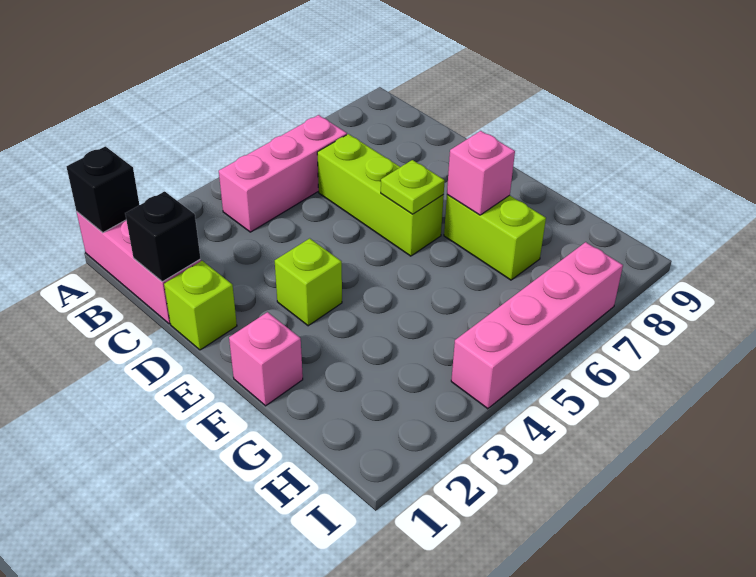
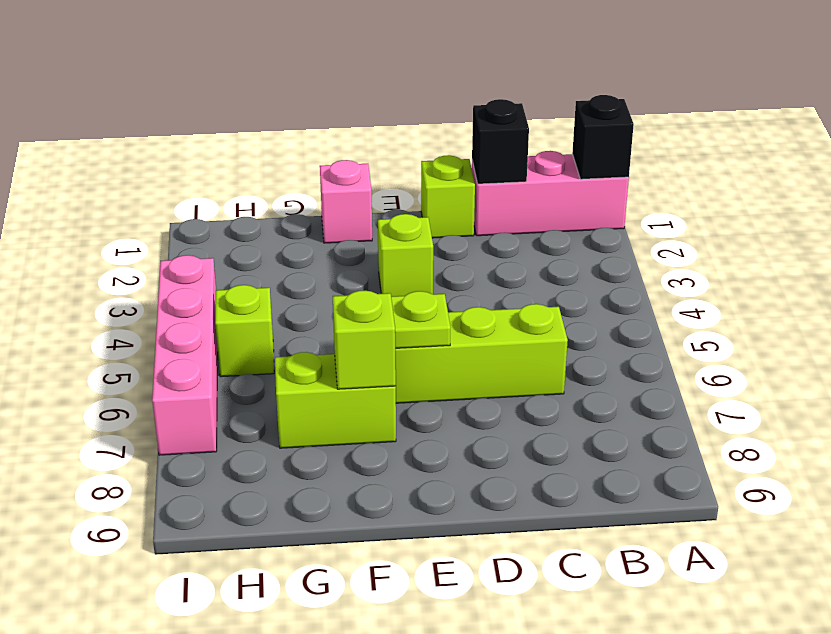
pink 1x3 brick [219,115,347,232] -> none
pink 1x1 brick [447,131,515,215] -> lime 1x1 brick [333,291,396,389]
none -> lime 1x1 brick [215,285,274,377]

